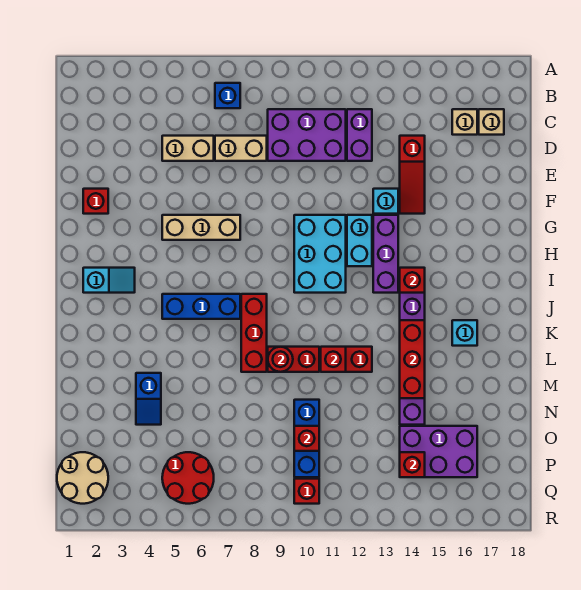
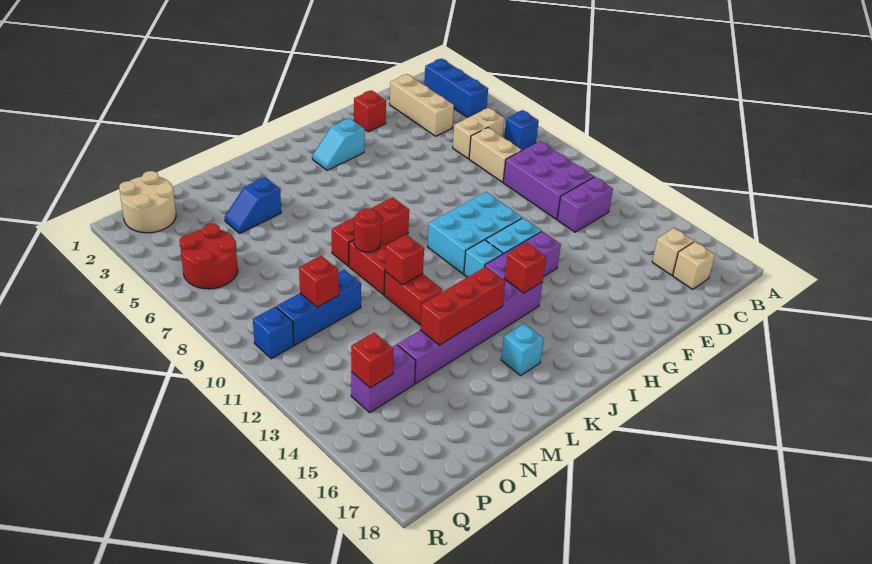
tan 1x2 brick [162,136,214,161] -> tan 1x2 brick turned to [453,108,505,159]
red 1x3 slope [400,136,425,214] -> none
cyan 1x1 brick [373,189,398,214] -> cyan 1x1 brick moved to [464,240,503,277]
tan 1x3 brick [162,215,240,240] -> tan 1x3 brick moved to [390,74,454,136]
cyan 1x2 slope [83,268,135,293] -> cyan 1x2 slope turned to [312,118,365,170]
blue 1x3 brick [162,294,240,319] -> blue 1x3 brick moved to [424,59,488,118]
purple 2x3 brick [400,426,477,477] -> purple 1x2 brick [351,344,416,413]
red 1x1 brick [294,479,319,504] -> blue 1x1 brick [253,307,294,359]

